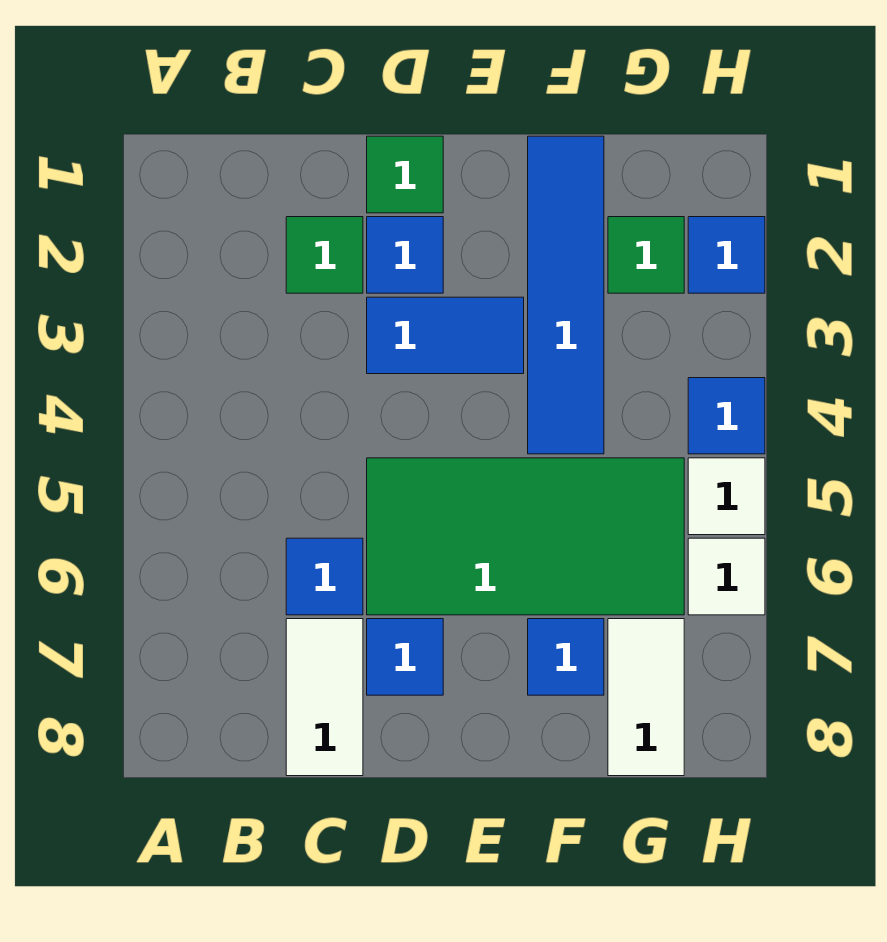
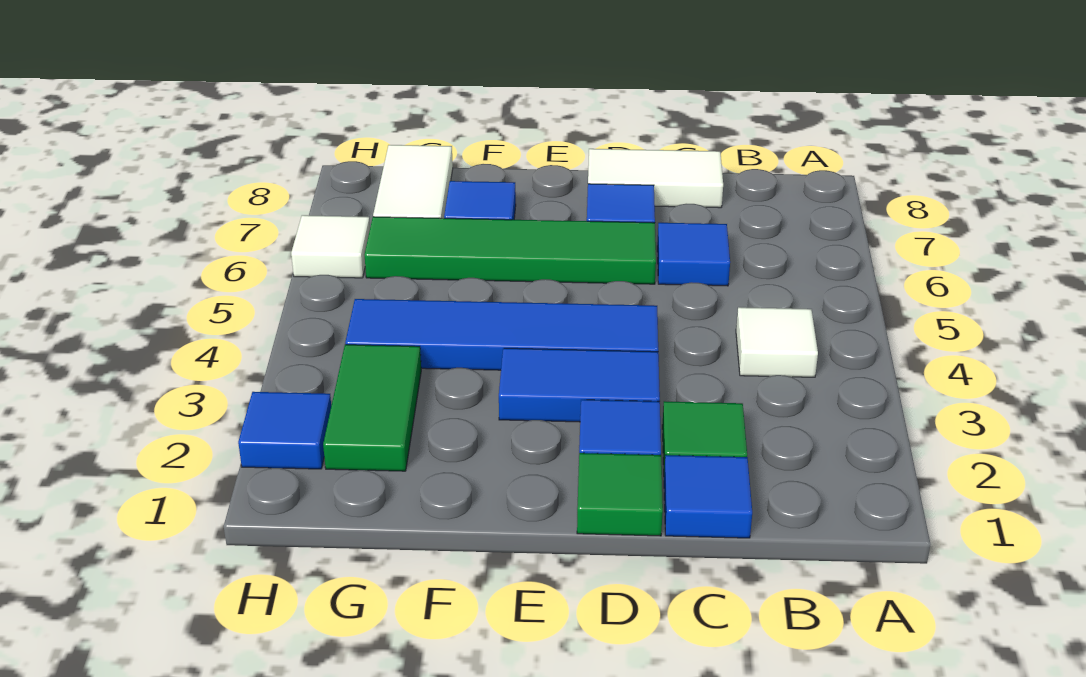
white 1x2 tile [286,619,363,776] -> white 1x2 tile turned to [588,149,723,208]
green 2x4 tile [367,458,684,615] -> green 1x4 tile [365,217,656,284]
blue 1x4 tile [528,136,604,454] -> blue 1x4 tile turned to [345,299,658,370]
green 1x1 tile [608,217,684,293] -> green 1x2 tile [323,345,421,471]
blue 1x1 tile [688,378,765,454] -> blue 1x1 tile moved to [664,455,752,538]
white 1x1 tile [688,458,765,535] -> white 1x1 tile moved to [736,307,818,377]

